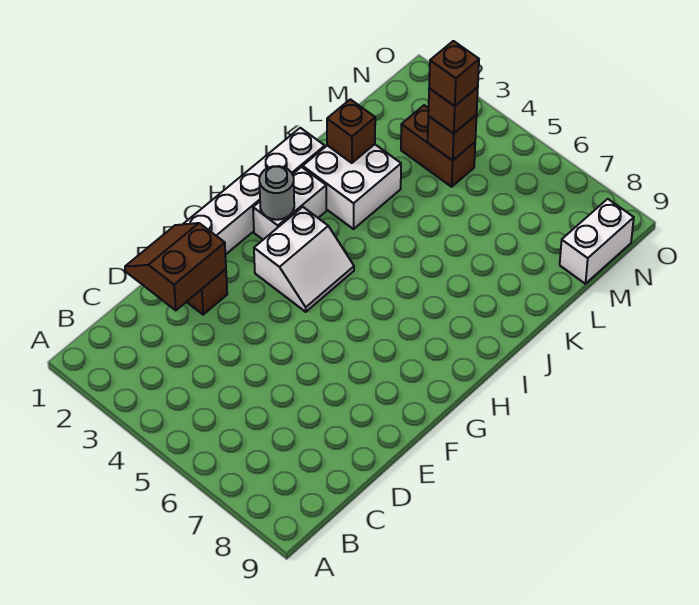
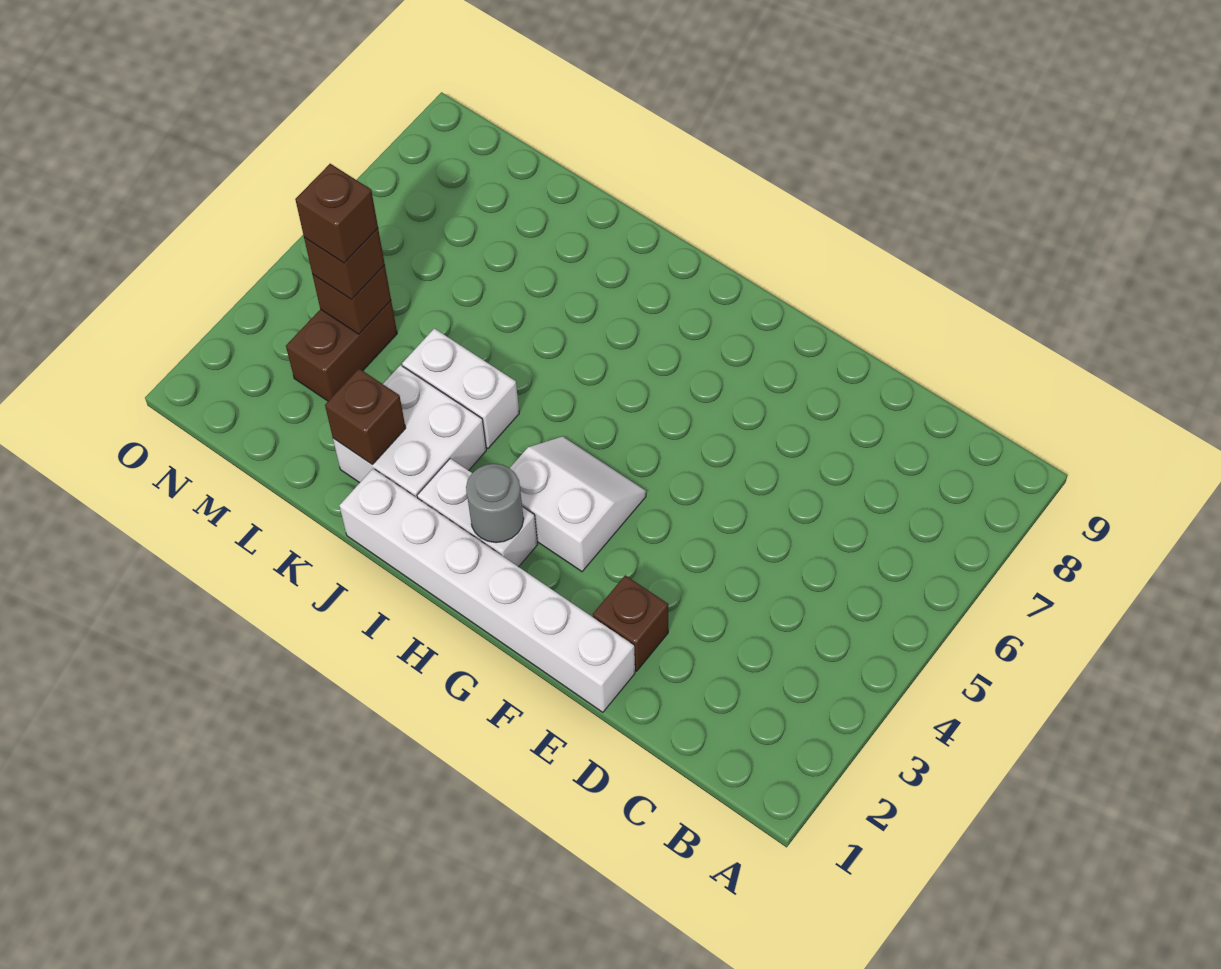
brown 2x2 slope [125,223,226,310] -> none
white 1x2 brick [560,199,634,284] -> white 1x2 brick moved to [402,328,519,448]

